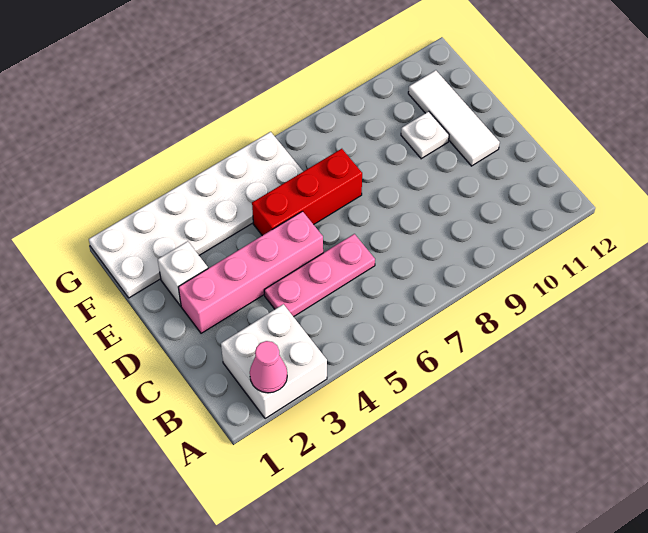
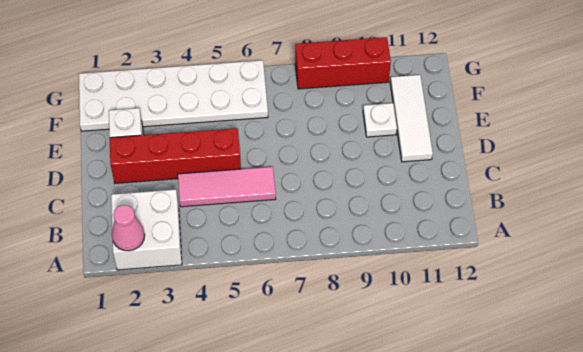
pink 1x3 plate [264,234,375,317] -> pink 1x3 tile [178,167,276,207]
pink 1x4 brick [178,211,323,333] -> red 1x4 brick [110,128,241,183]
red 1x3 brick [252,149,362,236] -> red 1x3 brick moved to [295,37,391,89]

